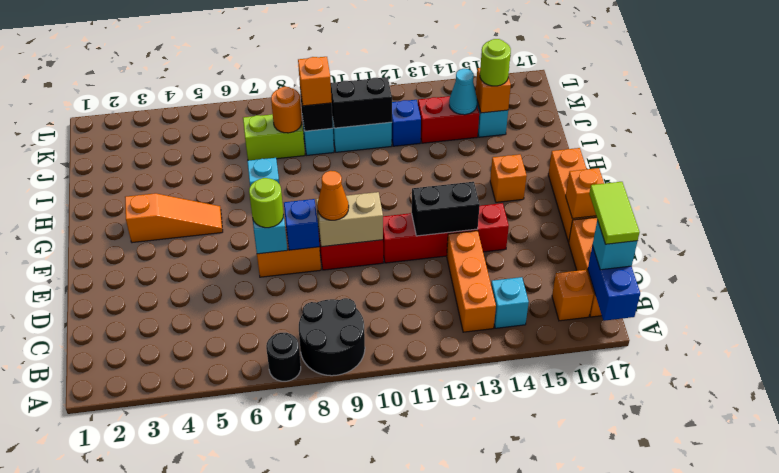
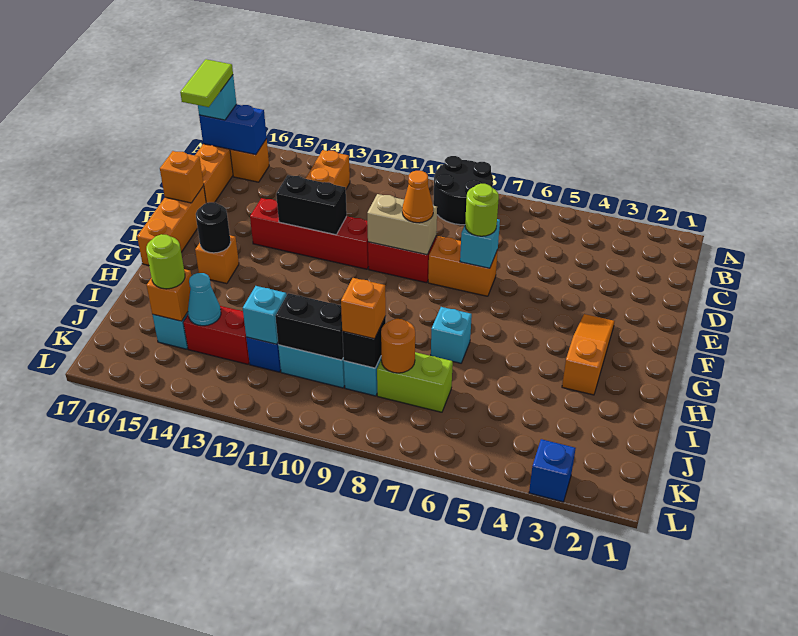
black 1x1 round brick [266,333,301,381] -> black 1x1 round brick moved to [196,202,231,253]
blue 1x2 brick [588,246,640,321] -> blue 1x2 brick turned to [199,104,267,155]
cyan 1x1 brick [491,277,529,328] -> cyan 1x1 brick moved to [243,286,287,344]
blue 1x1 brick [284,199,319,250] -> blue 1x1 brick moved to [529,439,576,502]
orange 1x3 slope [125,193,223,243] -> orange 1x3 slope turned to [562,314,615,395]

